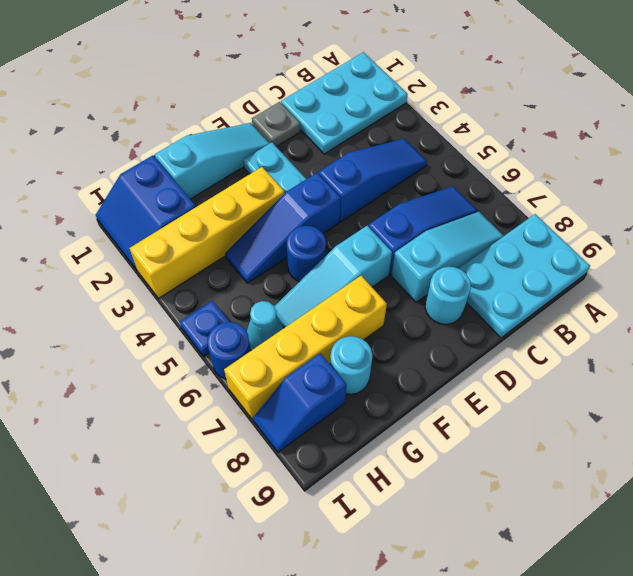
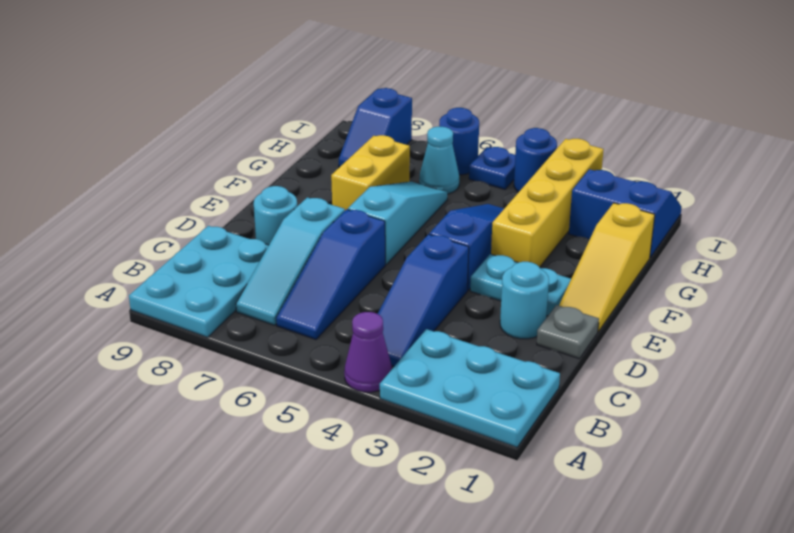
cyan 2x3 plate [281,52,408,154] -> cyan 2x3 plate turned to [380,329,560,447]
none -> purple 1x1 cone [344,312,392,392]
cyan 1x3 slope [155,123,270,199] -> yellow 1x3 slope [559,203,655,332]
blue 1x1 round brick [287,226,326,282] -> blue 1x1 round brick moved to [514,128,557,192]
yellow 1x4 brick [224,276,387,419] -> yellow 1x2 brick [331,135,410,210]
cyan 1x1 round brick [330,336,373,394] -> cyan 1x1 round brick moved to [500,262,549,339]
blue 1x2 slope [253,353,346,452] -> blue 1x2 slope turned to [339,88,412,167]

